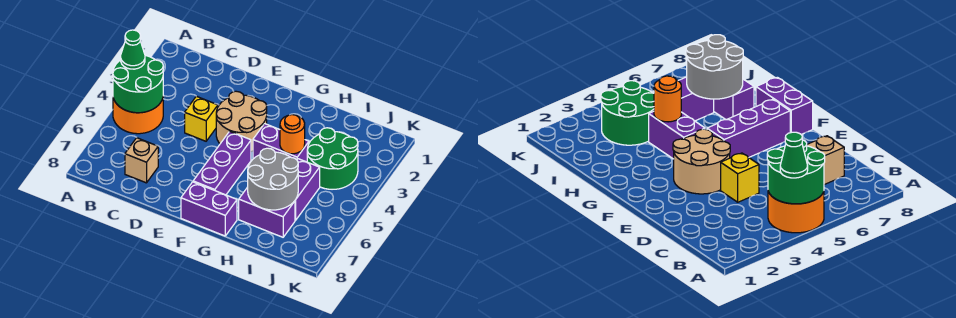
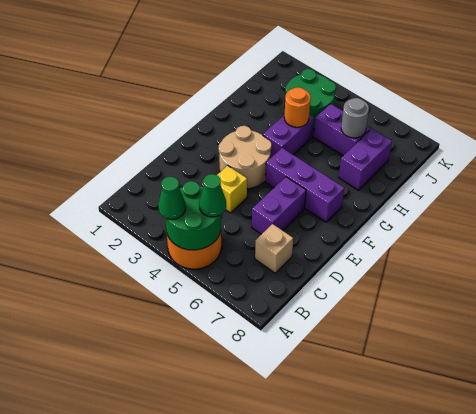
none -> green 1x1 cone [199,174,226,217]
purple 1x2 brick [181,182,237,236] -> purple 1x2 brick moved to [252,177,306,234]
grey 2x2 round brick [248,148,298,210] -> grey 1x1 round brick [341,98,369,138]

